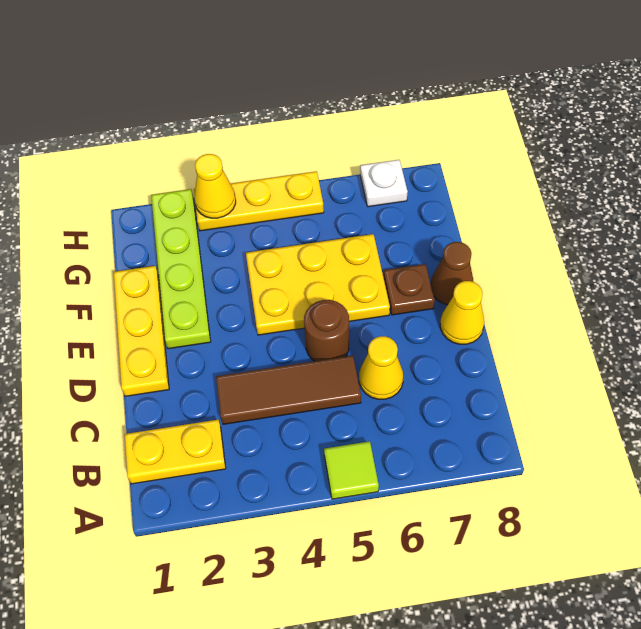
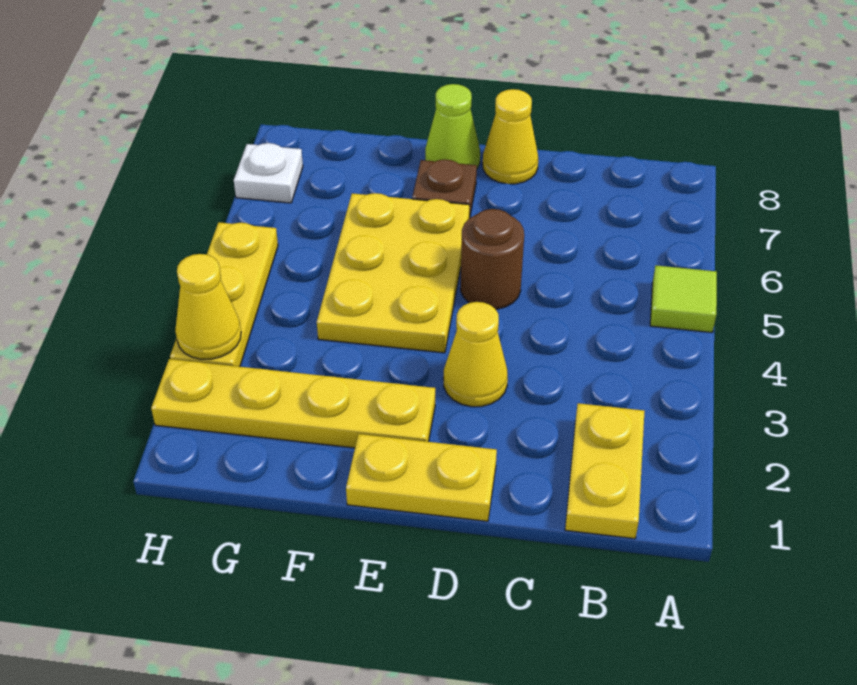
brown 1x3 tile [216,356,361,424] -> none
yellow 1x1 cone [359,336,403,399] -> yellow 1x1 cone moved to [443,302,508,407]
yellow 1x3 plate [114,266,169,396] -> yellow 1x2 plate [346,434,497,521]
lime 1x4 plate [151,189,211,349] -> yellow 1x4 plate [151,359,435,448]
brown 1x1 cone [431,242,473,305] -> lime 1x1 cone [425,84,480,169]

